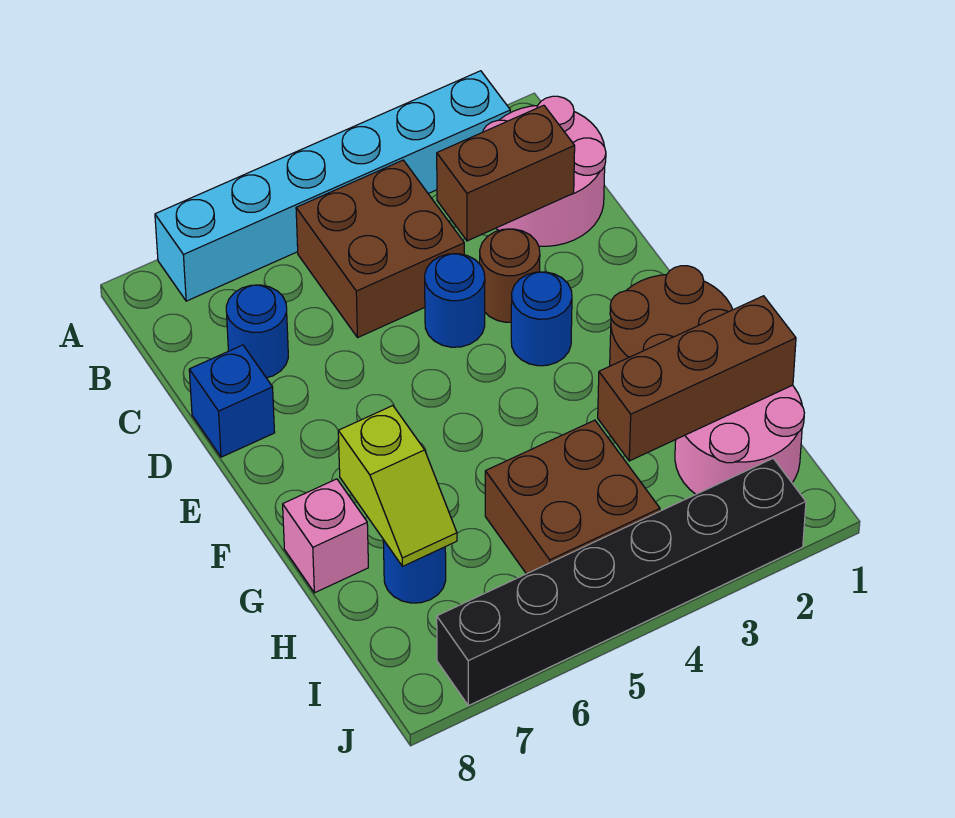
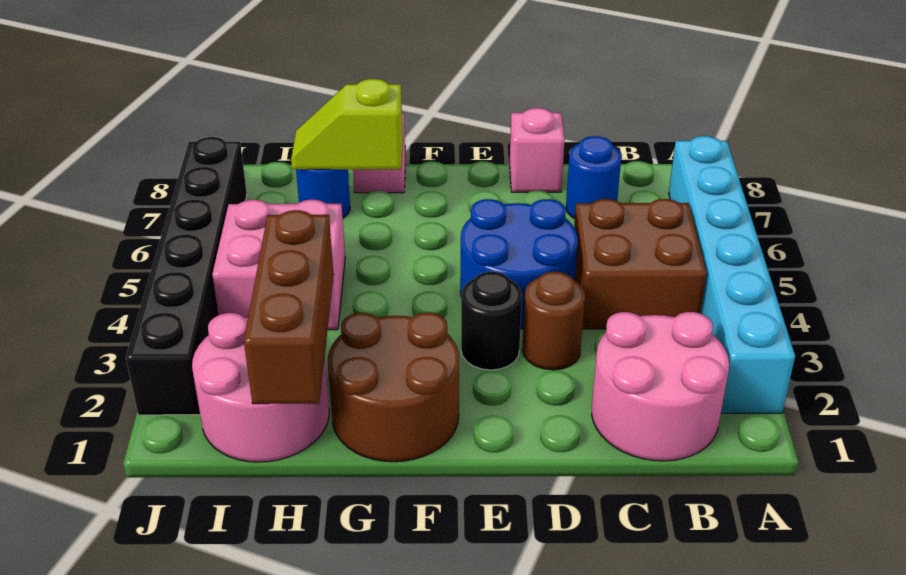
brown 1x2 brick [437,105,575,241] -> none
blue 1x1 round brick [425,254,485,347] -> blue 2x2 round brick [460,199,578,329]
blue 1x1 brick [189,345,275,457] -> pink 1x1 brick [510,108,565,192]
blue 1x1 round brick [511,272,572,366] -> black 1x1 round brick [461,272,522,370]
brown 2x2 brick [485,420,660,574] -> pink 2x2 brick [212,200,345,330]

